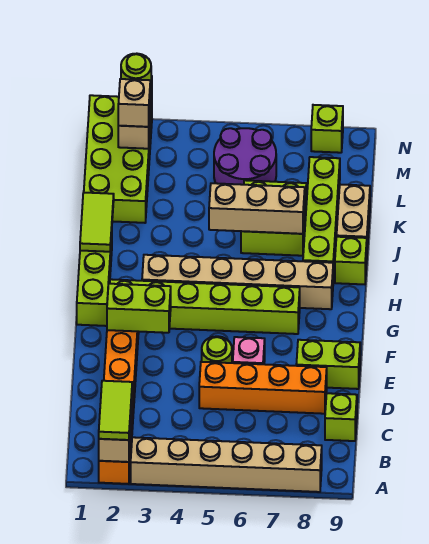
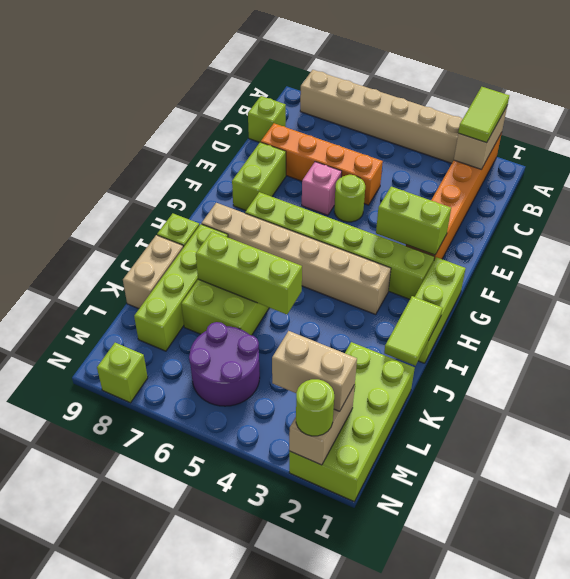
lime 1x2 brick [296,340,360,389] -> lime 1x2 brick turned to [232,142,286,211]
tan 1x3 brick [209,183,305,234] -> lime 1x3 brick [196,231,302,314]
tan 1x1 brick [118,79,150,127] -> tan 1x2 brick [272,331,357,411]

